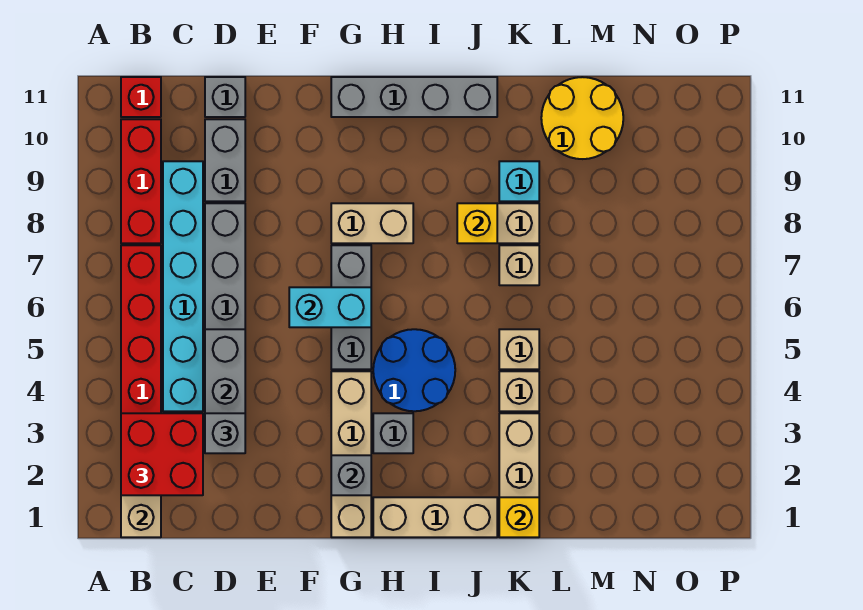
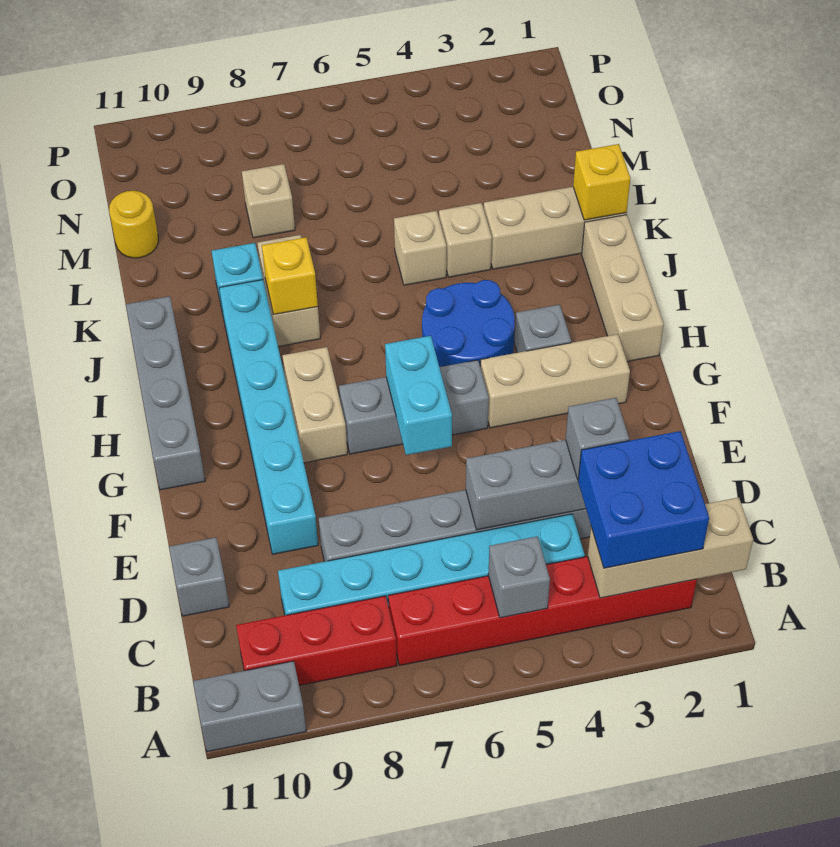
red 2x2 brick [121,413,203,495] -> blue 2x2 brick [578,431,709,568]
red 1x1 brick [121,77,161,117] -> none
grey 1x2 brick [205,119,245,201] -> grey 1x2 brick moved to [193,661,306,752]
none -> cyan 1x6 brick [219,280,318,554]
tan 1x4 brick [331,371,371,537] -> tan 1x3 brick [480,334,630,428]
grey 1x1 brick [331,455,371,495] -> grey 1x1 brick moved to [488,536,550,618]
tan 1x1 brick [499,245,539,285] -> tan 1x1 brick moved to [242,164,295,238]
yellow 2x2 round brick [541,77,623,159] -> yellow 1x1 round brick [109,191,158,258]

